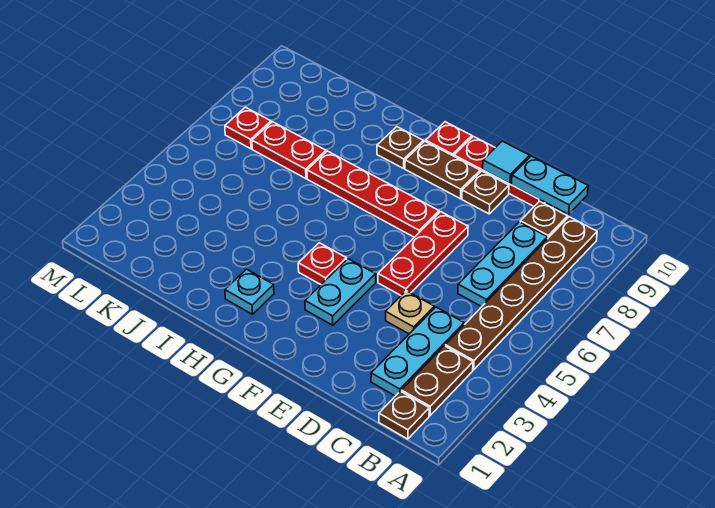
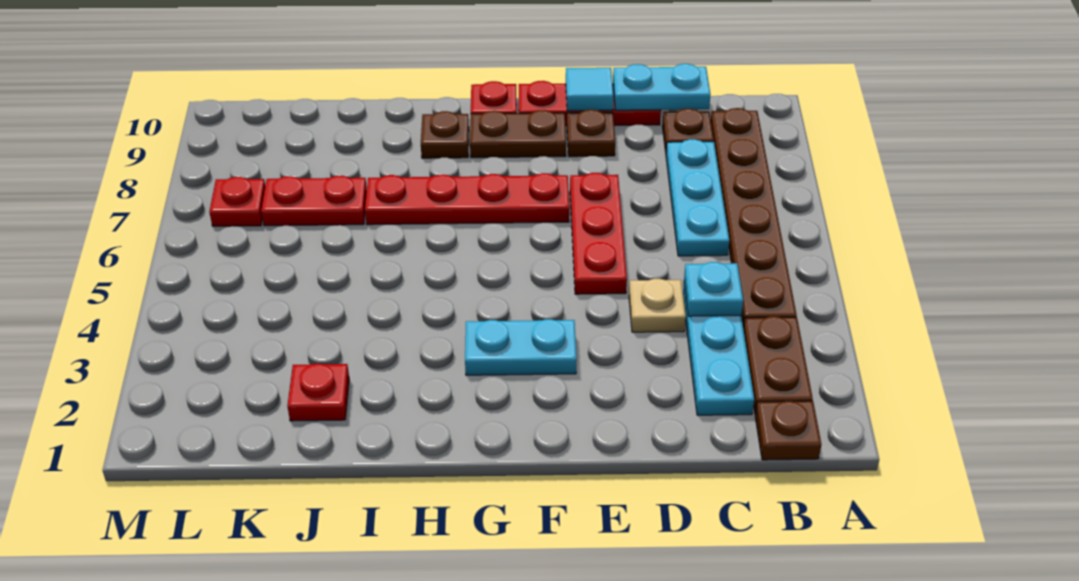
cyan 1x2 plate [305,259,376,325] -> cyan 1x2 plate turned to [465,319,577,375]
red 1x1 plate [298,243,347,285] -> red 1x1 plate moved to [287,364,349,421]
cyan 1x1 plate [225,269,274,314] -> cyan 1x1 plate moved to [684,262,743,316]

